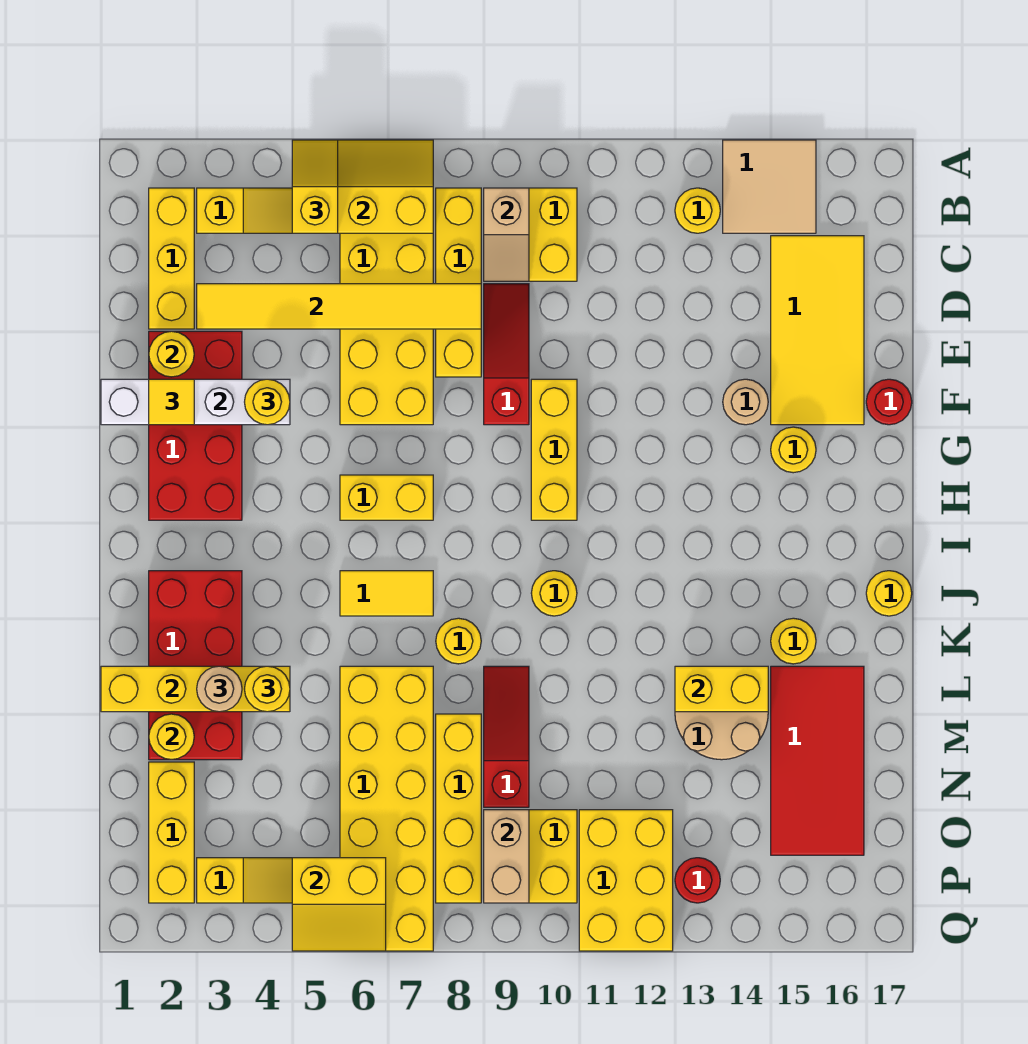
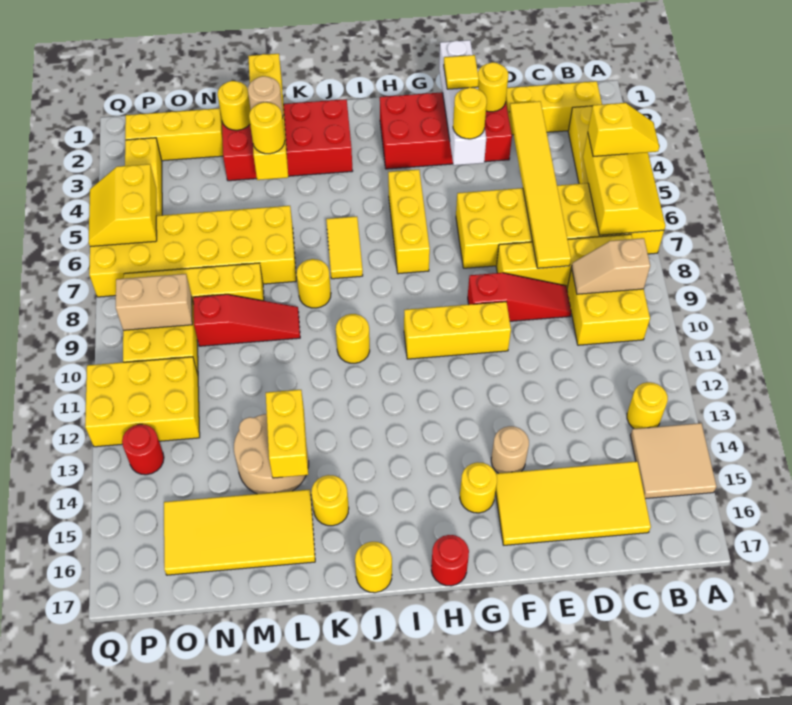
red 1x1 round brick [866,379,912,425] -> red 1x1 round brick moved to [431,535,469,586]
yellow 1x2 brick [340,475,433,520] -> yellow 1x3 brick [388,170,430,274]
red 2x4 tile [771,666,864,855] -> yellow 2x4 tile [164,489,315,575]

